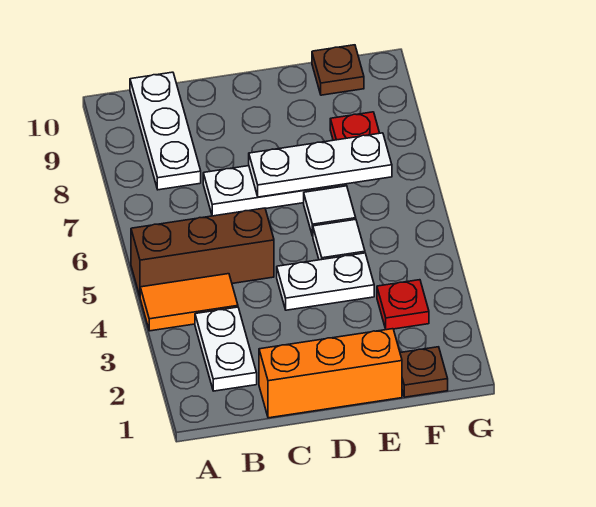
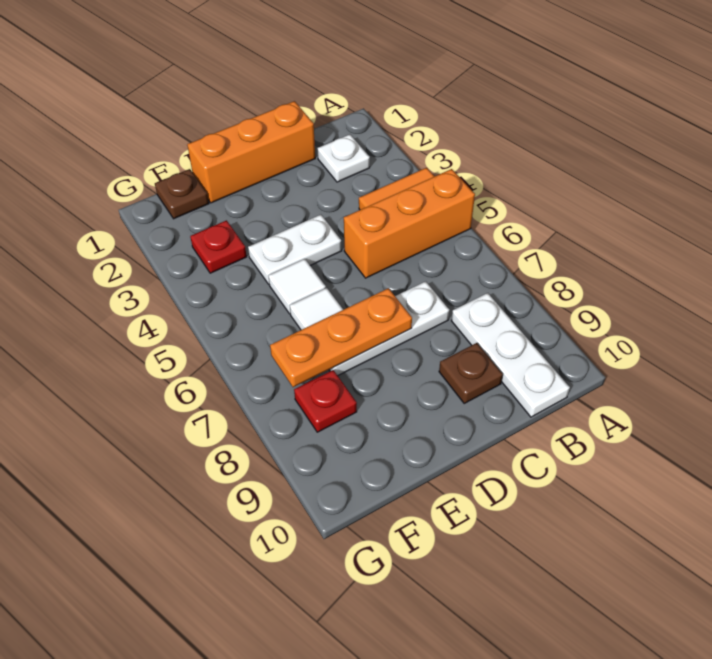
brown 1x3 brick [131,208,274,296] -> orange 1x3 brick [344,169,475,278]
white 1x2 plate [195,307,257,391] -> white 1x1 plate [317,134,370,182]
white 1x3 plate [249,133,392,197] -> orange 1x3 plate [270,288,412,387]
brown 1x1 plate [312,45,364,95] -> brown 1x1 plate moved to [439,343,503,403]

